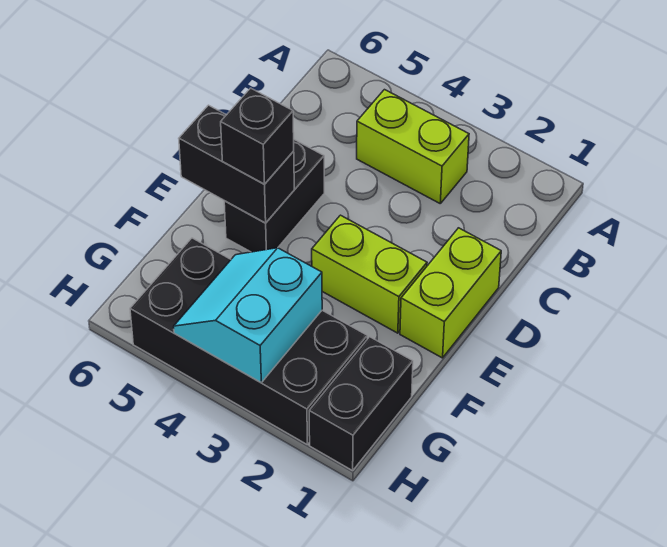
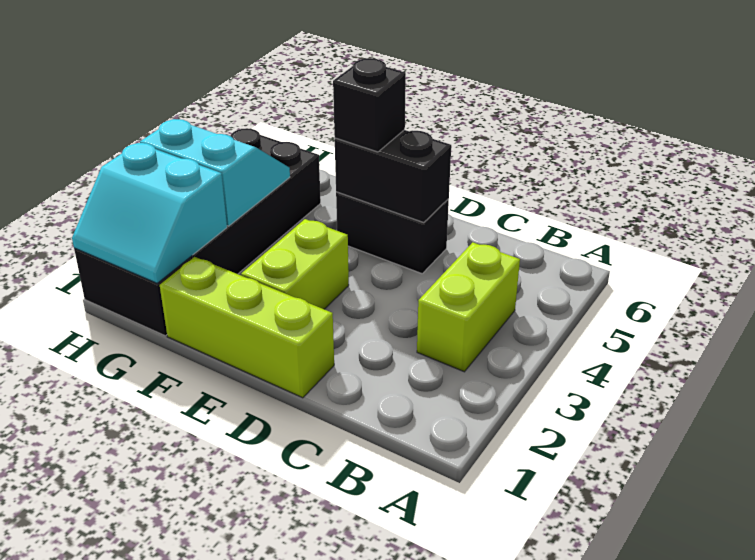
lime 1x2 brick [400,228,501,358] -> lime 1x3 brick [160,257,334,398]
black 1x2 brick [179,105,294,223] -> black 1x2 brick turned to [335,130,451,223]
none -> cyan 2x2 slope [72,143,227,283]

